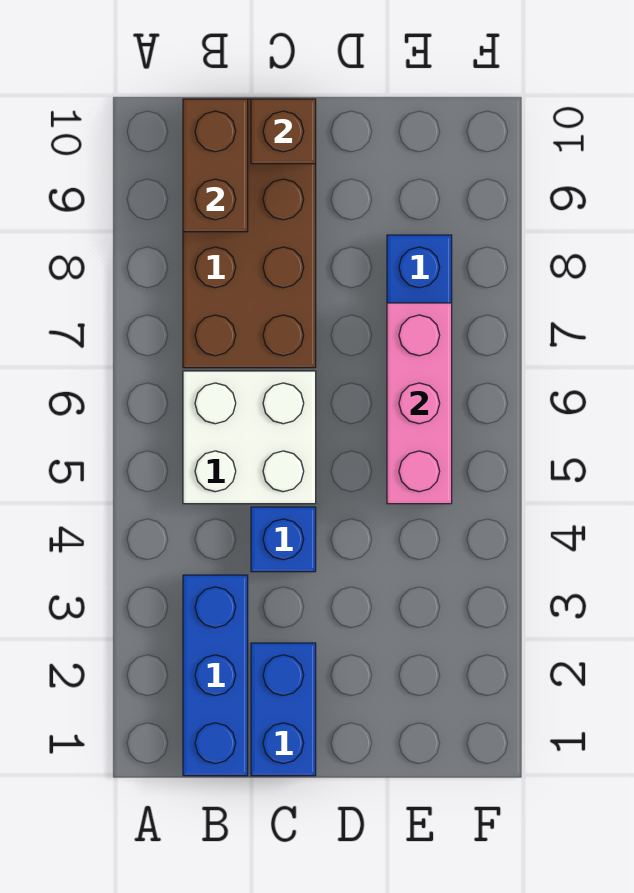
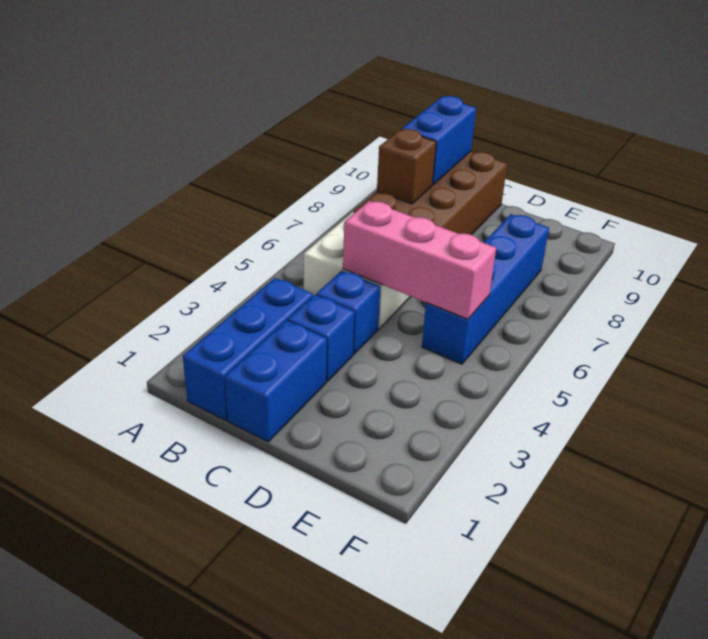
brown 1x2 brick [183,99,248,232] -> blue 1x2 brick [401,96,476,185]
none -> blue 1x1 brick [288,295,354,382]
brown 1x1 brick [251,99,316,164] -> brown 1x1 brick moved to [377,129,436,204]
pink 1x3 brick [387,303,452,504] -> pink 1x3 brick turned to [343,201,496,319]

